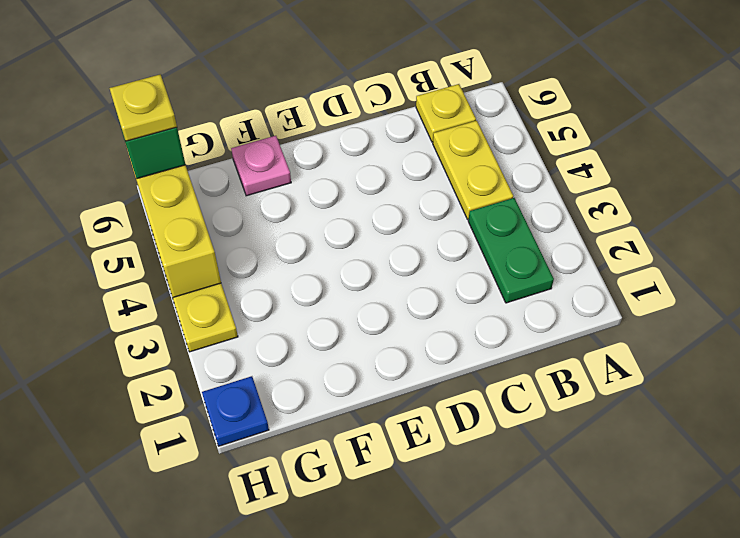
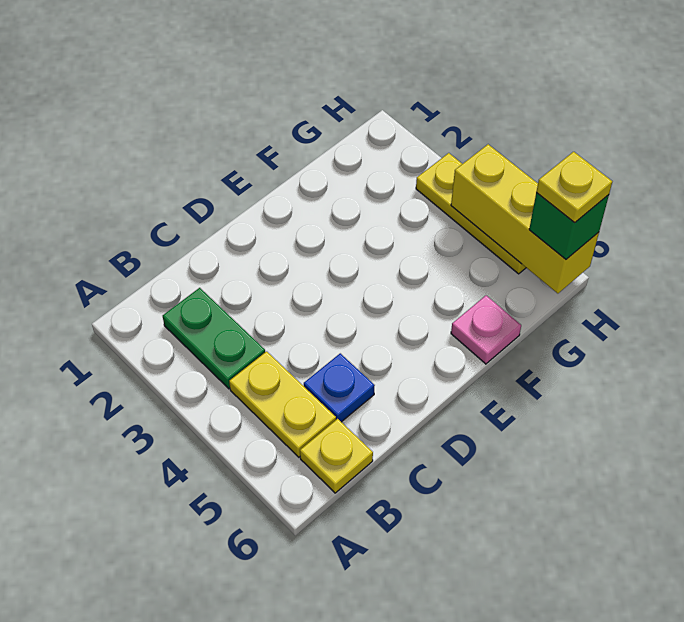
blue 1x1 plate [202,376,269,446] -> blue 1x1 plate moved to [304,353,375,422]

